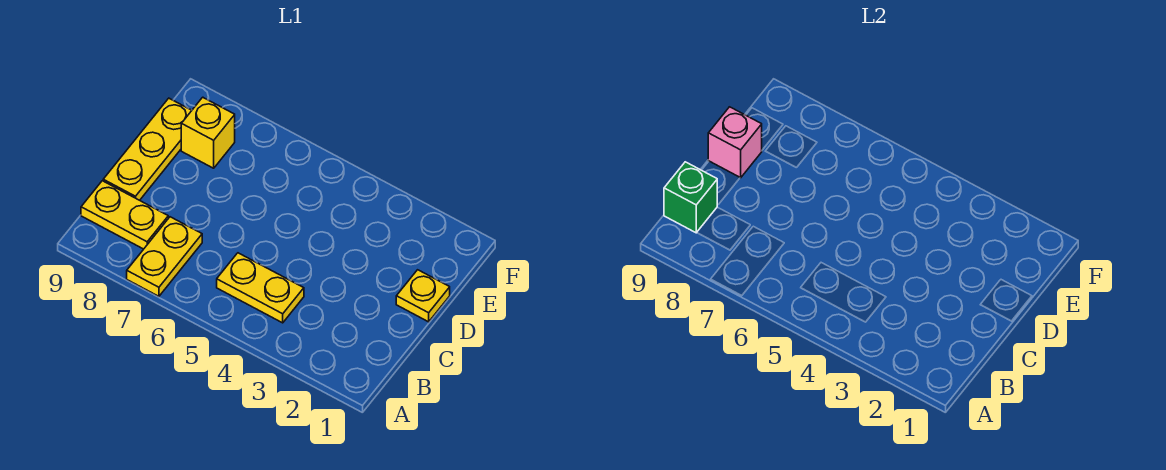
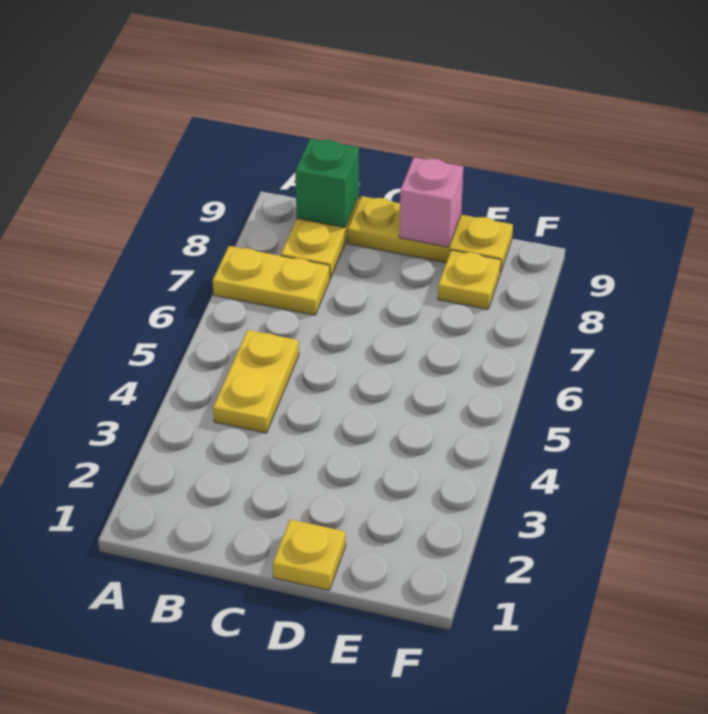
yellow 1x1 brick [181,97,235,168] -> yellow 1x1 plate [438,250,501,309]

